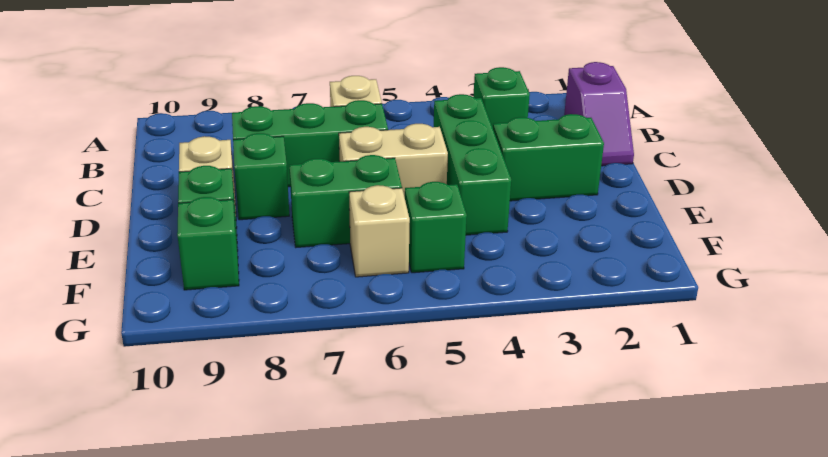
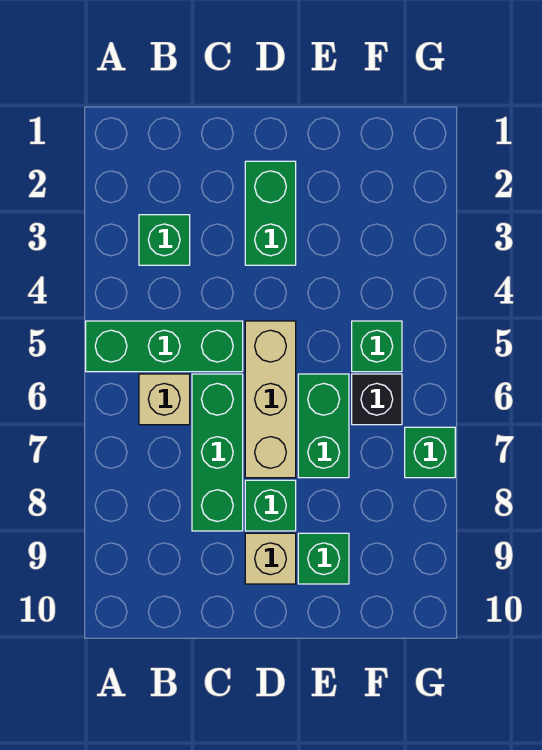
purple 1x2 slope [564,62,634,166] -> none
green 1x3 brick [434,94,511,235] -> green 1x3 brick moved to [86,321,243,372]
tan 1x2 brick [339,124,448,197] -> tan 1x3 brick [245,321,296,478]
tan 1x1 brick [349,185,410,277] -> black 1x1 brick [352,374,402,425]
green 1x1 brick [177,197,239,290] -> green 1x1 brick moved to [405,427,455,478]

